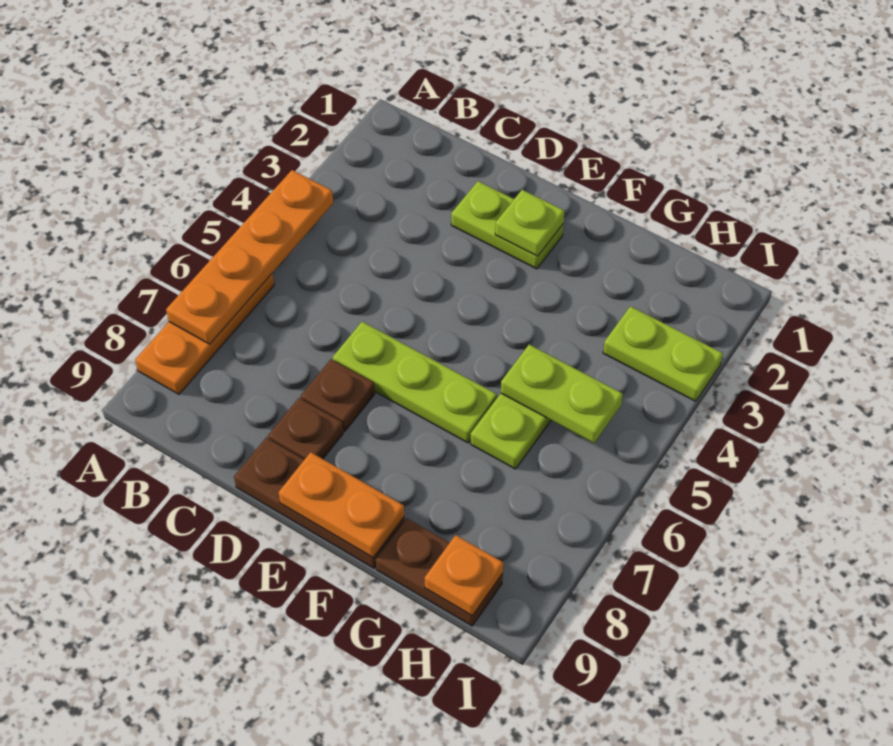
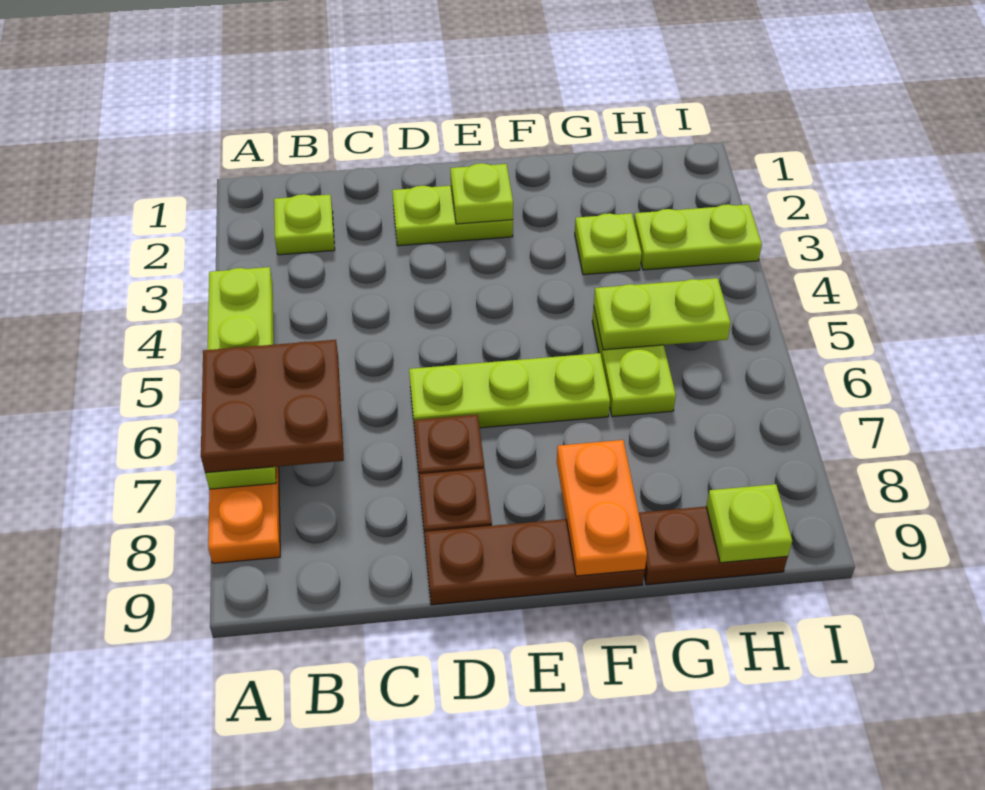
orange 1x4 plate [166,170,333,344] -> lime 1x4 plate [205,267,276,489]
none -> brown 2x2 plate [201,340,344,473]
none -> lime 1x1 plate [274,194,335,255]
orange 1x2 plate [278,452,404,557] -> orange 1x2 plate turned to [557,440,647,576]
none -> lime 1x1 plate [575,213,642,275]
orange 1x1 plate [425,535,503,616] -> lime 1x1 plate [706,484,792,563]

